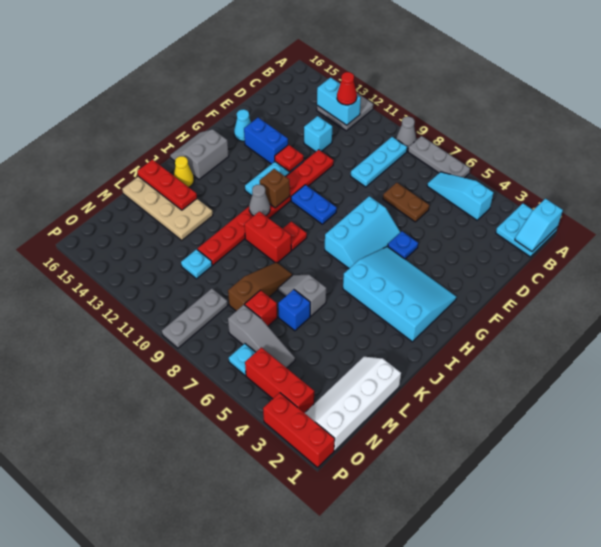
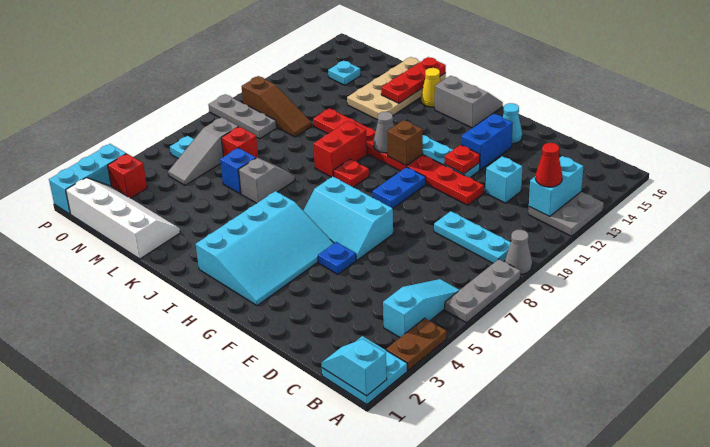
brown 1x2 plate [383,183,429,222] -> brown 1x2 plate moved to [386,318,447,370]
brown 1x3 slope [228,262,292,311] -> brown 1x3 slope moved to [242,76,312,137]
cyan 1x1 plate [181,249,212,279] -> cyan 1x1 plate moved to [328,61,360,85]
red 1x3 brick [245,347,314,413] -> red 1x1 brick [108,154,147,198]
red 1x3 brick [263,393,335,467] -> cyan 1x3 brick [49,144,126,214]

